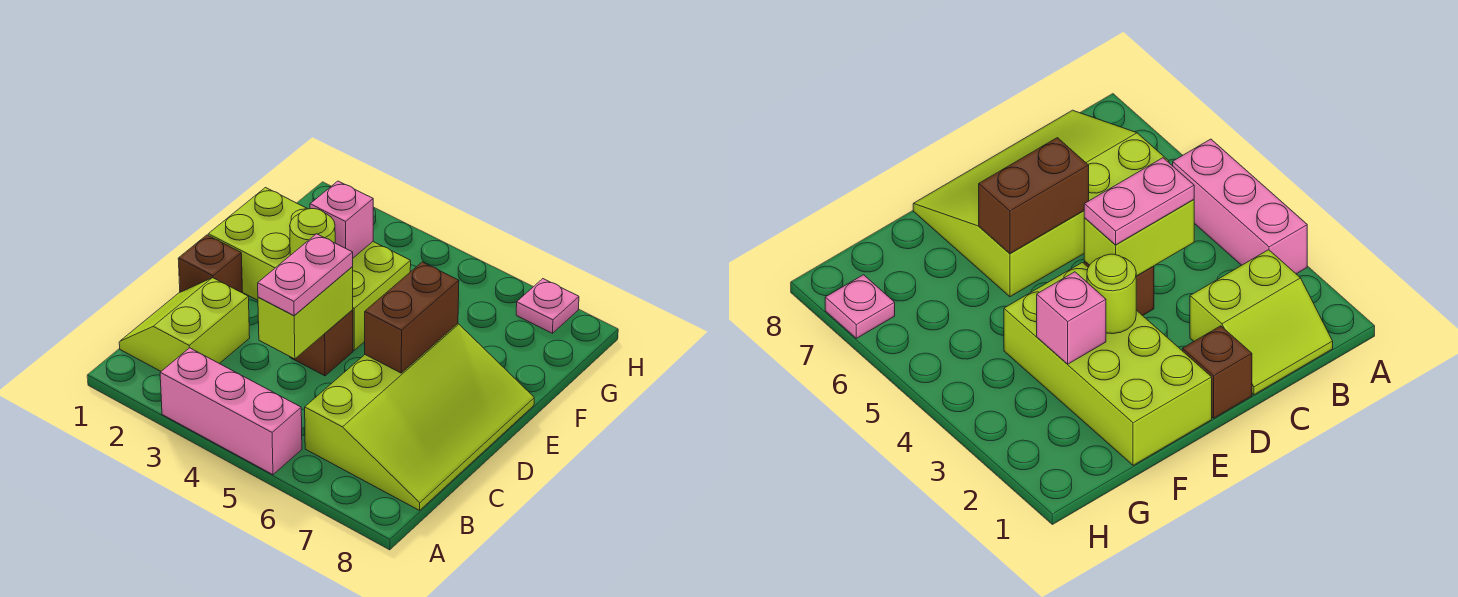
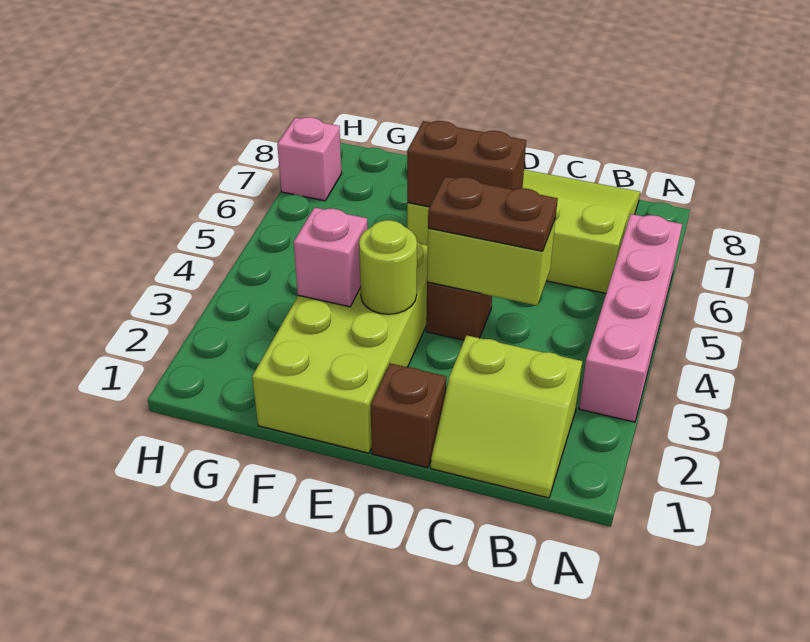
pink 1x3 brick [160,348,302,475] -> pink 1x4 brick [579,214,682,422]
pink 1x2 plate [258,234,353,316] -> brown 1x2 plate [428,176,558,251]
pink 1x1 plate [516,279,579,333] -> pink 1x1 brick [277,117,342,201]

